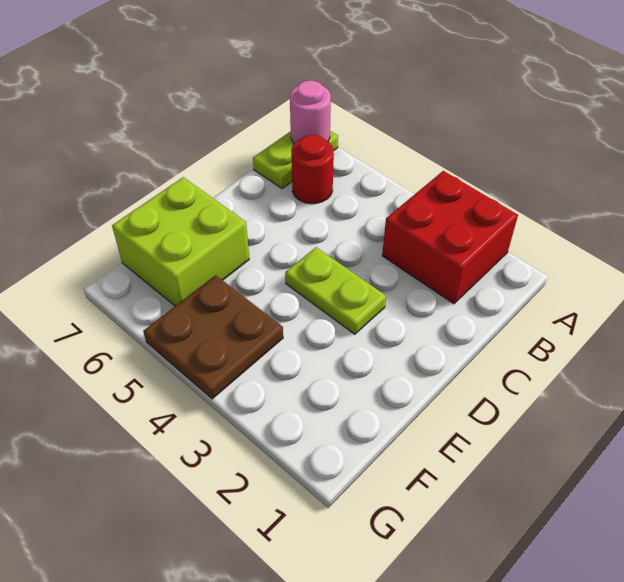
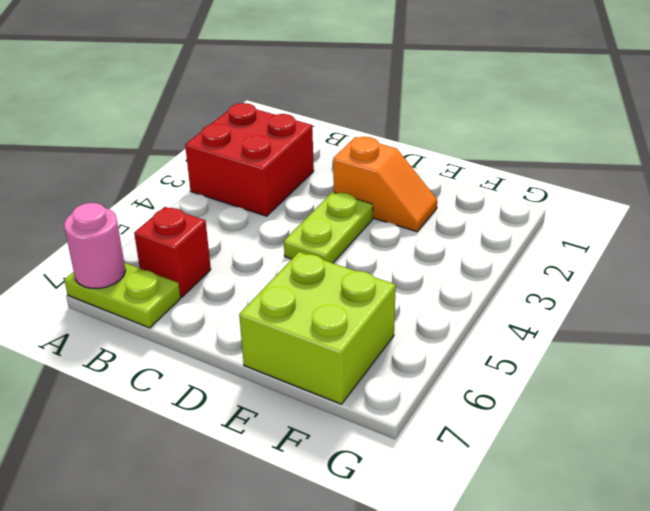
red 1x1 round brick [291,135,334,204] -> red 1x1 brick [134,207,211,297]
none -> orange 1x2 slope [333,137,437,232]
brown 2x2 plate [143,275,283,399] -> none

